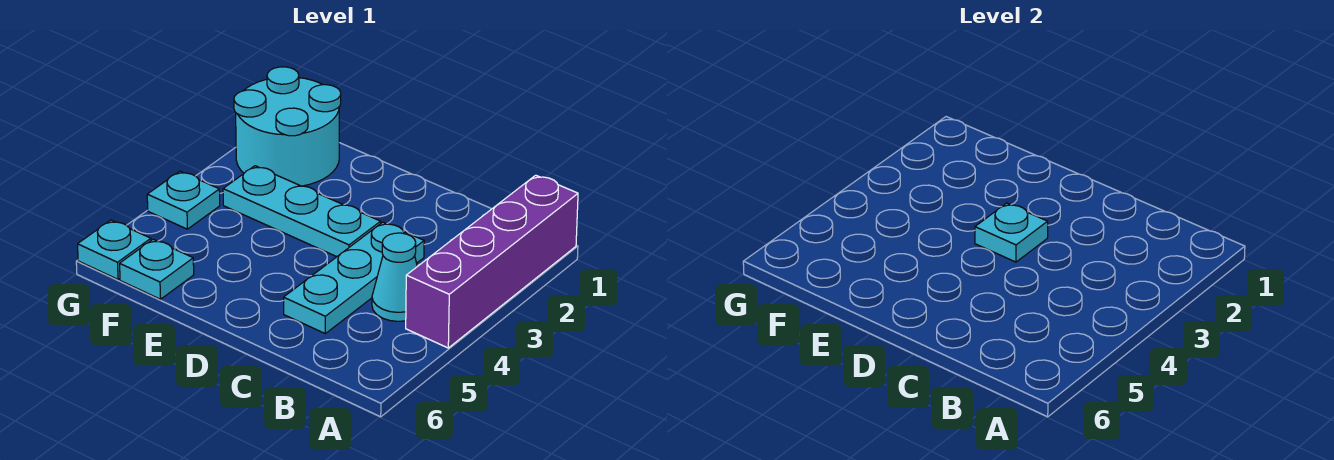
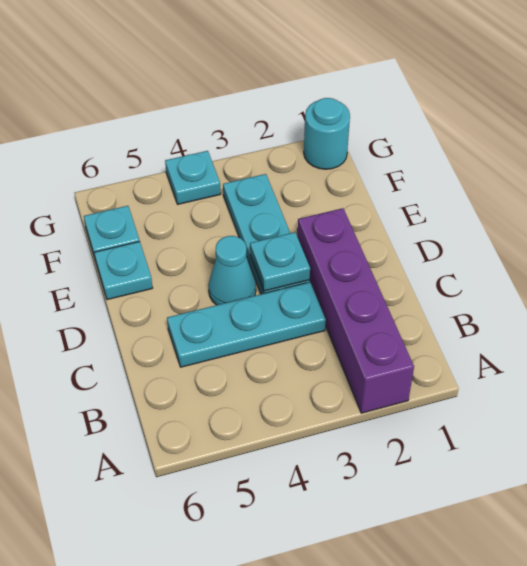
purple 1x4 brick [406,175,578,348] -> purple 1x4 brick turned to [297,208,414,413]
cyan 1x1 cone [372,233,417,321] -> cyan 1x1 cone moved to [208,236,256,305]
cyan 2x2 round brick [234,67,341,186] -> cyan 1x1 round brick [304,98,350,169]
cyan 1x1 plate [78,220,151,279] -> cyan 1x1 plate moved to [94,242,153,300]

